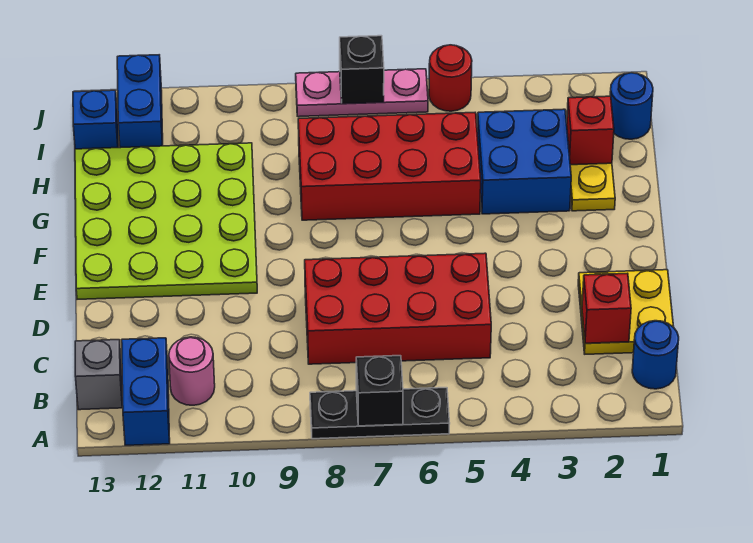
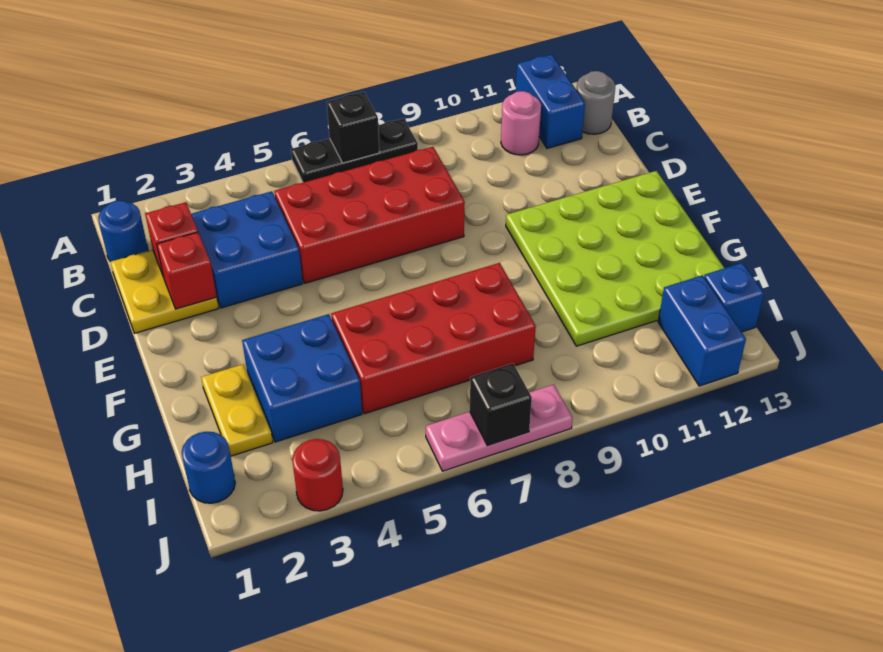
grey 1x1 brick [75,340,122,410] -> grey 1x1 round brick [577,71,615,134]
none -> blue 2x2 brick [191,191,303,308]
red 1x1 brick [567,96,614,165] -> red 1x1 brick moved to [157,232,217,309]
red 1x1 round brick [429,45,472,111] -> red 1x1 round brick moved to [292,439,343,511]

